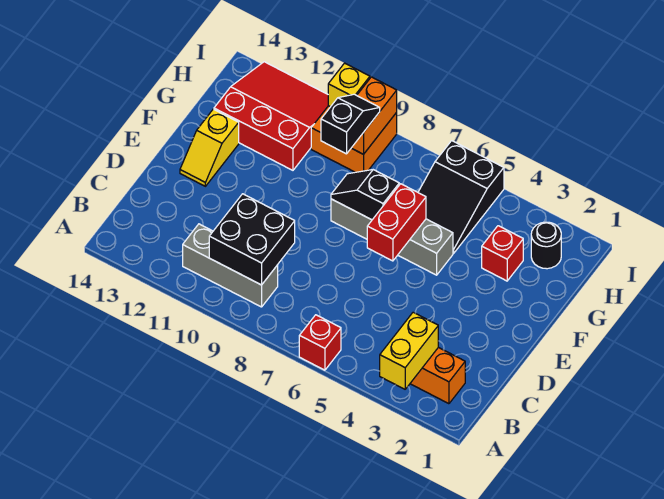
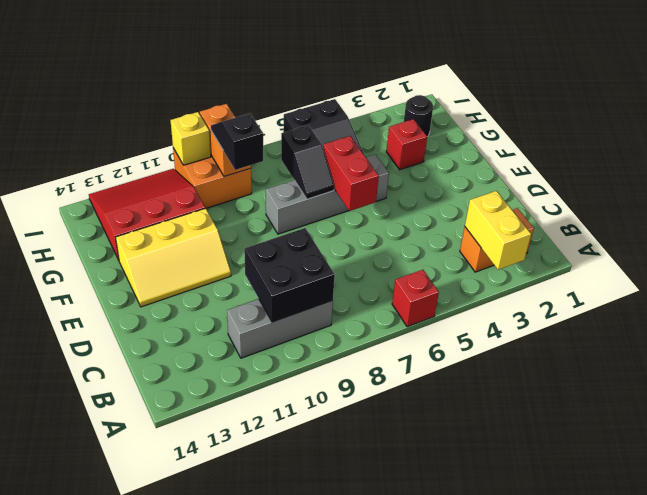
yellow 1x2 slope [180,109,239,186] -> yellow 2x3 slope [116,208,231,307]
black 1x2 slope [331,170,399,220] -> black 1x2 slope turned to [281,125,334,199]

